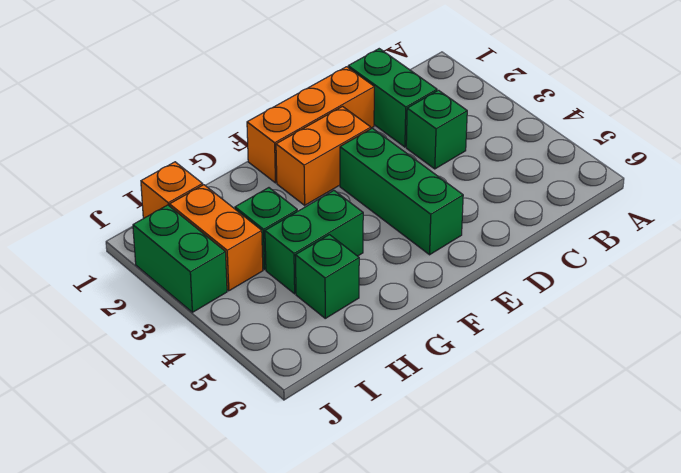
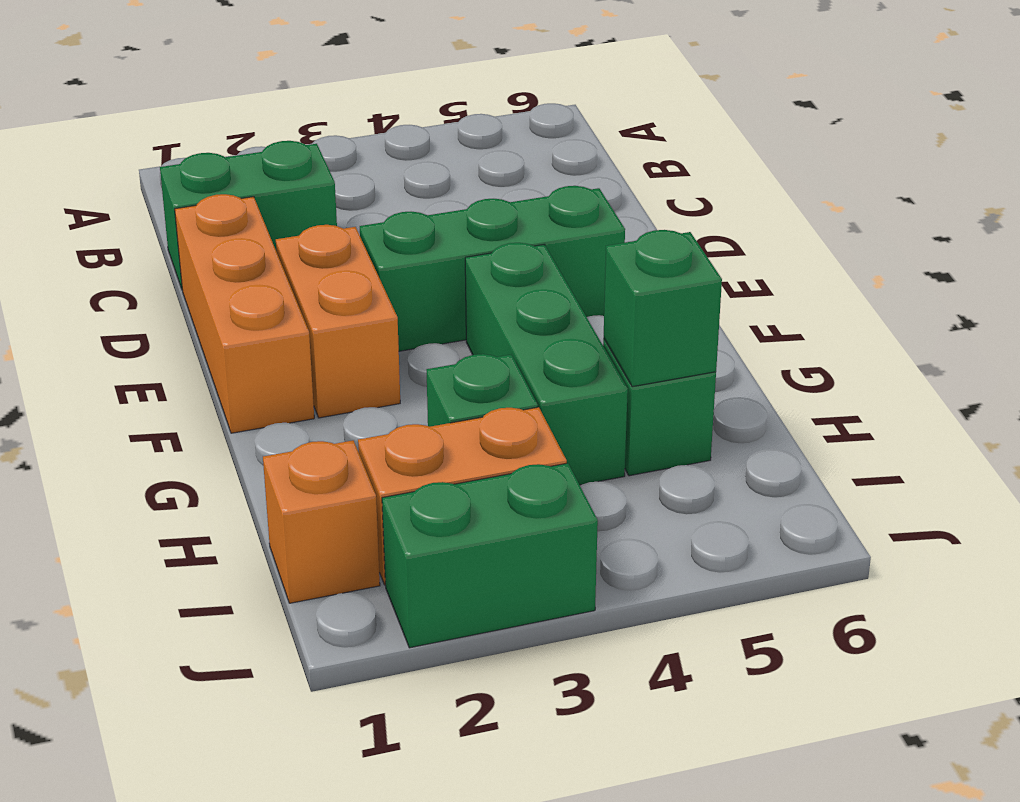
green 1x1 brick [406,90,467,169] -> green 1x1 brick moved to [604,230,722,387]
green 1x2 brick [265,191,363,294] -> green 1x3 brick [465,243,628,485]

